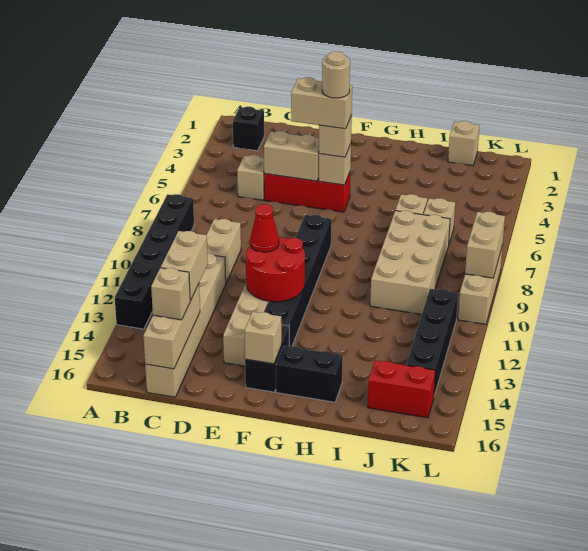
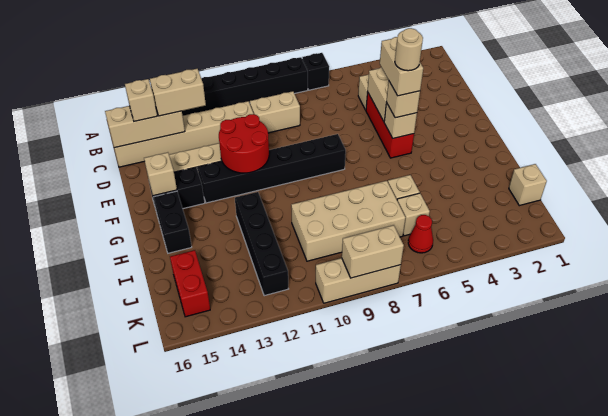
black 1x1 brick [233,107,264,151] -> black 1x1 brick moved to [302,53,329,90]
red 1x1 cone [250,204,279,252] -> red 1x1 cone moved to [408,215,433,253]
black 1x4 brick [406,289,458,396] -> black 1x4 brick turned to [235,192,288,296]

